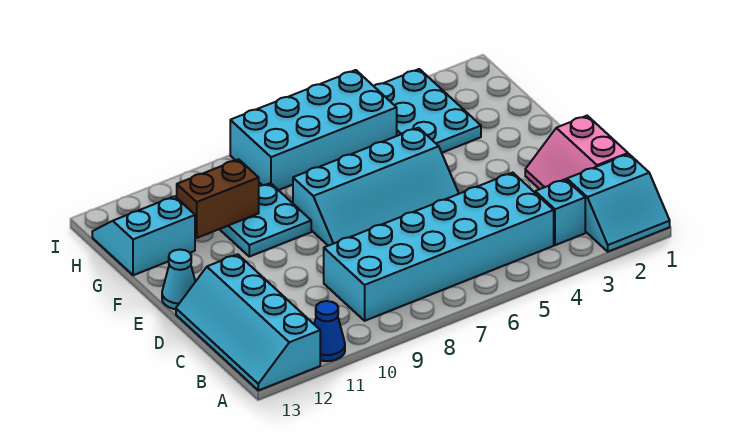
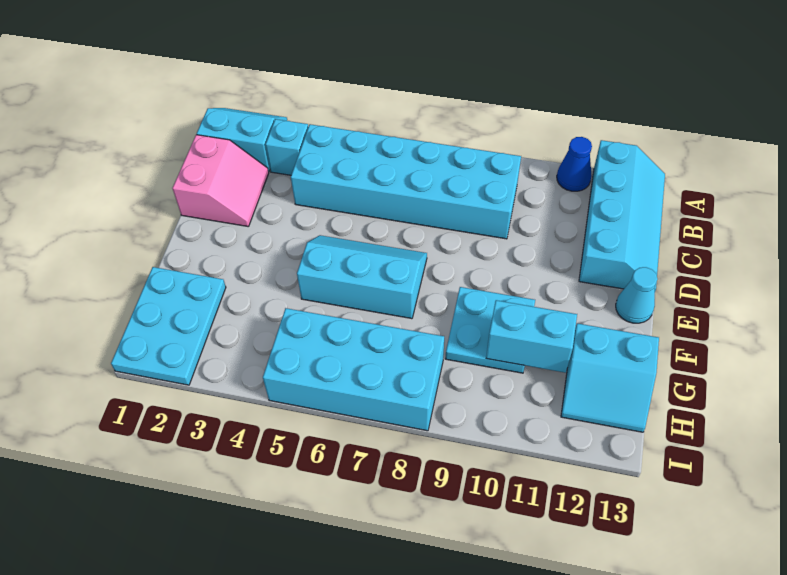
cyan 2x4 slope [293,128,459,246] -> cyan 2x3 slope [297,235,427,319]
cyan 2x3 plate [374,69,481,153] -> cyan 2x3 plate moved to [111,267,226,385]
brown 1x2 brick [177,159,259,238] -> cyan 1x2 brick [486,300,577,373]

